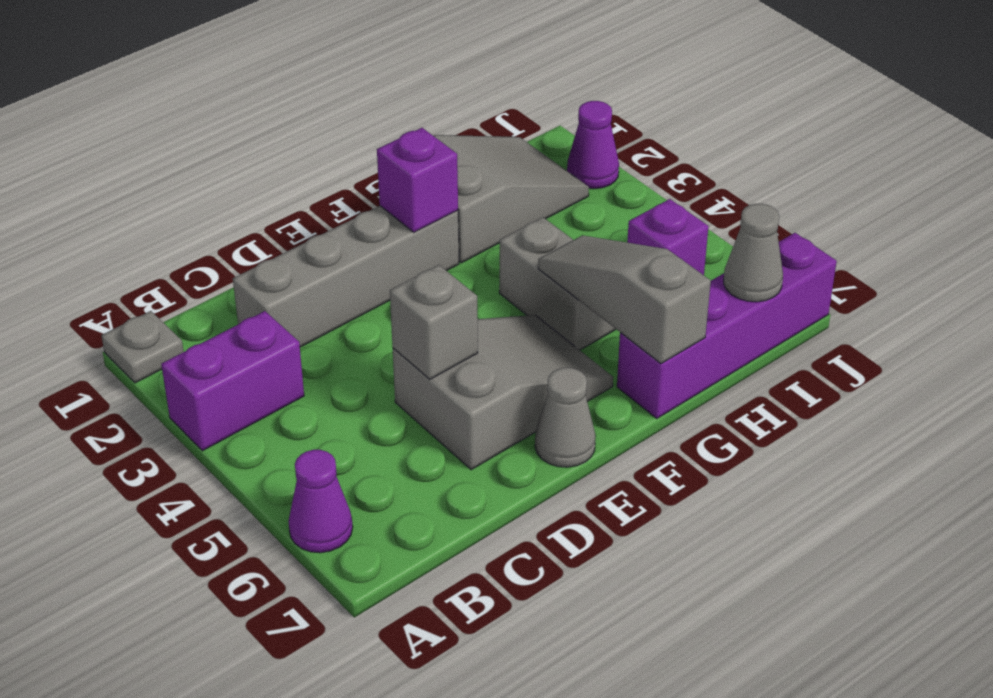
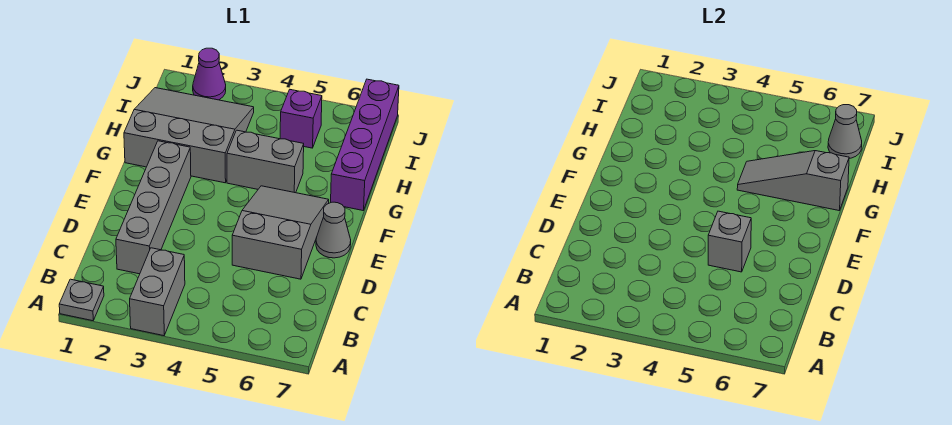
purple 1x2 brick [161,311,304,451] -> grey 1x2 brick [130,248,185,336]
purple 1x1 cone [288,450,353,553] -> none
purple 1x1 brick [377,128,458,232] -> none
grey 2x3 slope [434,135,589,263] -> grey 3x3 slope [124,88,254,183]

